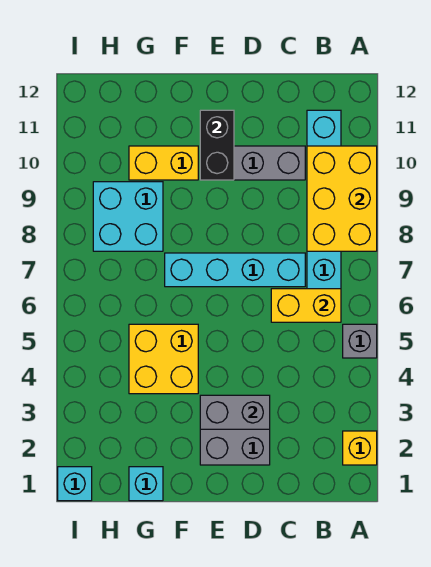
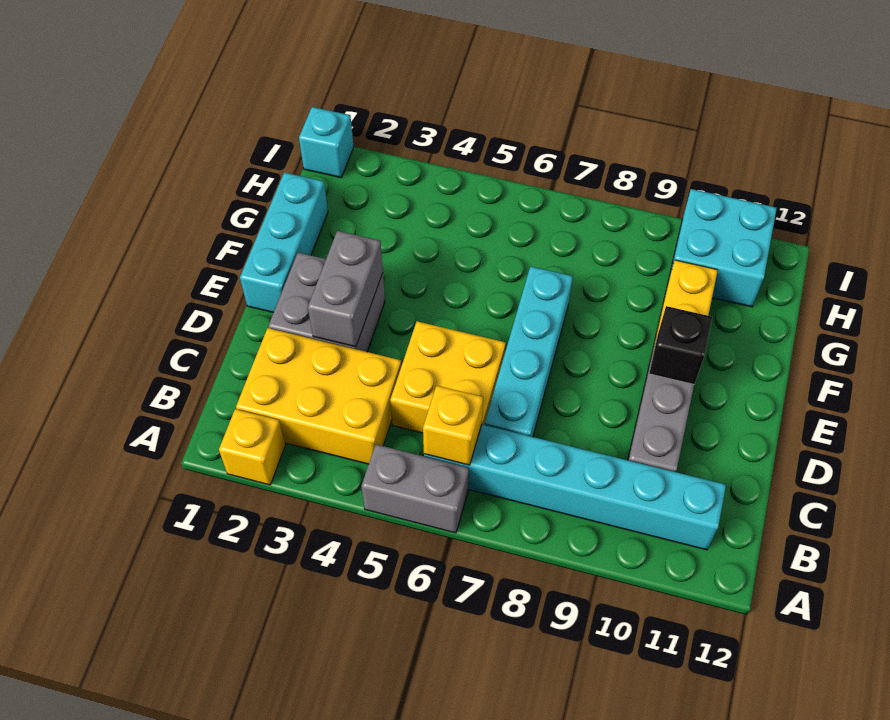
grey 1x1 brick [343,324,377,358] -> grey 1x2 brick [361,444,469,533]
yellow 2x3 brick [307,146,377,251] -> yellow 2x3 brick moved to [236,328,401,464]
yellow 1x2 brick [271,289,341,322] -> yellow 1x1 brick [423,386,483,465]
black 1x2 brick [200,110,234,180] -> black 1x1 brick [649,306,712,384]
yellow 2x2 brick [129,324,198,394] -> yellow 2x2 brick moved to [390,321,506,433]
cyan 1x1 brick [129,467,163,501] -> cyan 1x3 brick [240,172,328,312]
cyan 2x2 brick [93,182,163,251] -> cyan 2x2 brick moved to [668,189,777,307]

